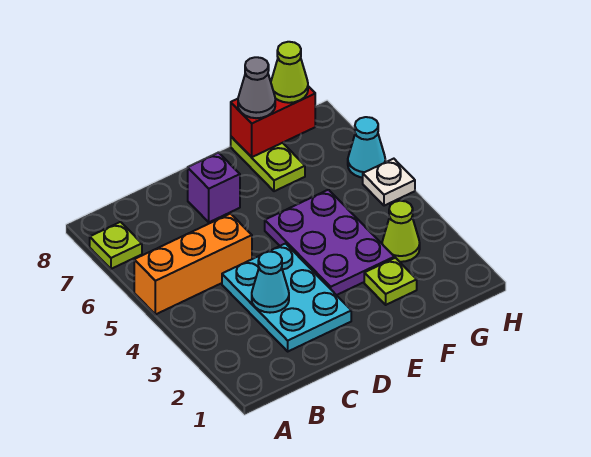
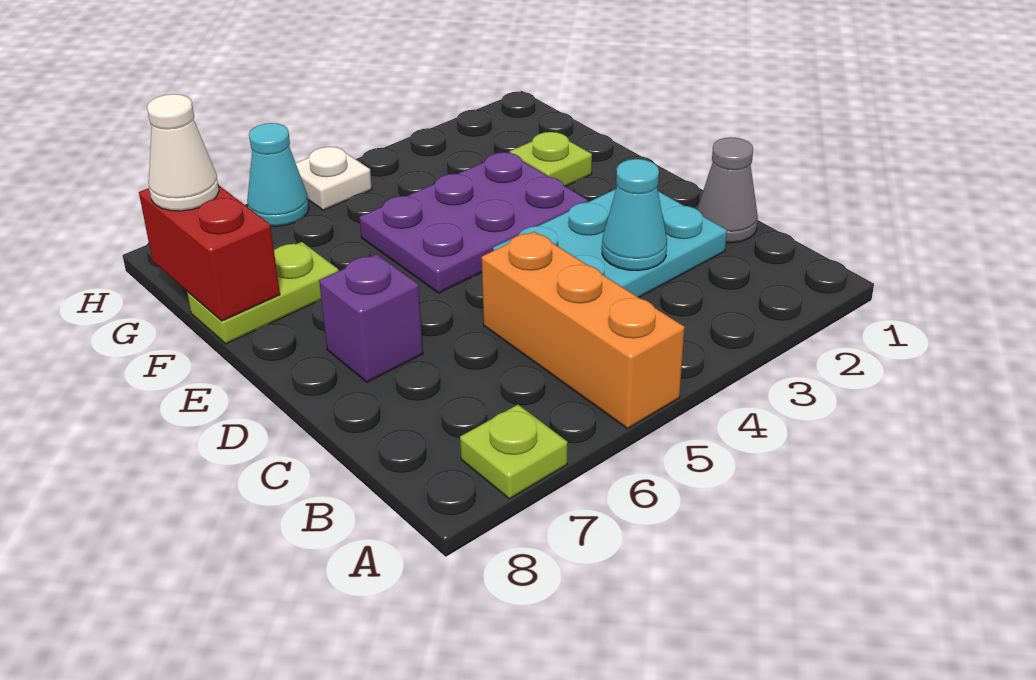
grey 1x1 cone [238,57,275,118] -> grey 1x1 cone moved to [697,137,758,243]
lime 1x1 cone [382,201,420,262] -> none
lime 1x1 cone [271,42,308,103] -> white 1x1 cone [147,94,219,211]

